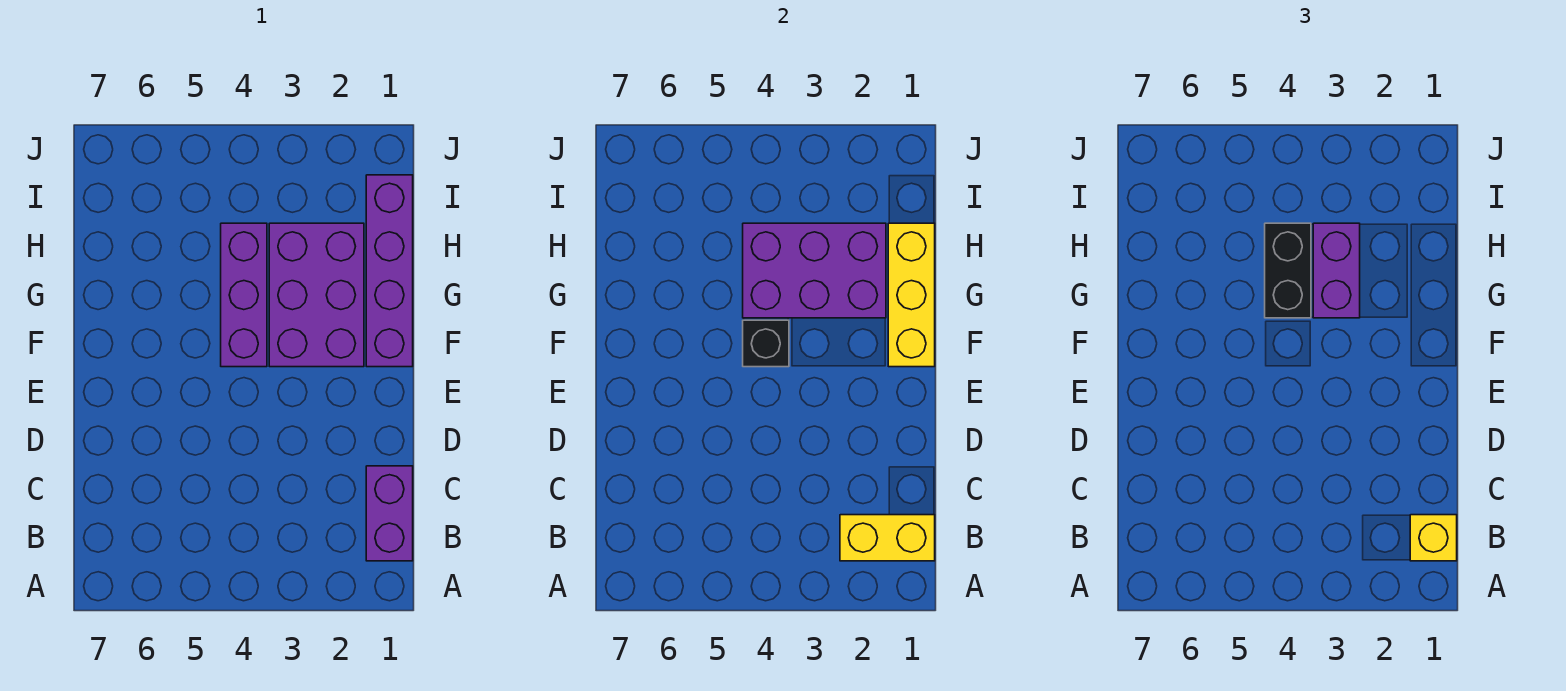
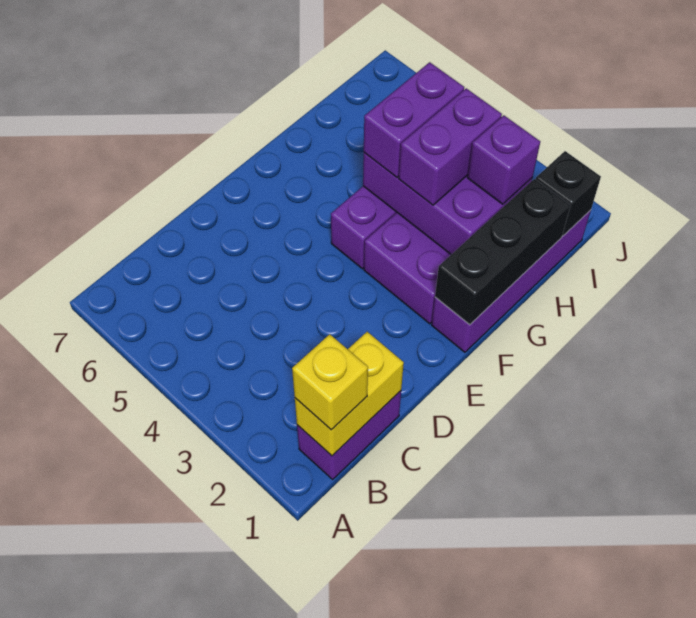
yellow 1x2 brick [840,515,935,561] -> yellow 1x2 brick turned to [295,332,404,456]
yellow 1x3 brick [888,223,935,367] -> black 1x3 brick [435,179,570,325]
black 1x1 brick [743,320,789,367] -> black 1x1 brick moved to [535,151,601,236]
black 1x2 brick [1265,223,1311,318] -> purple 1x2 brick [364,62,464,177]
none -> purple 1x1 brick [467,115,540,204]

